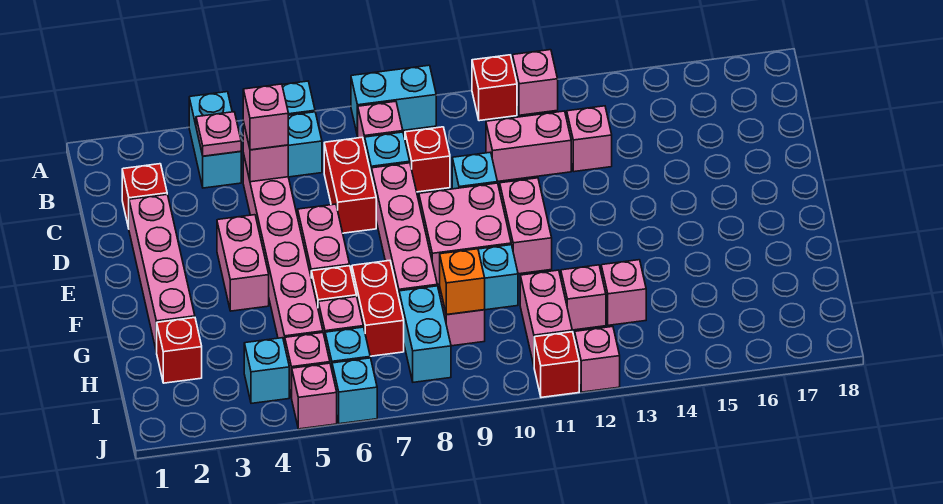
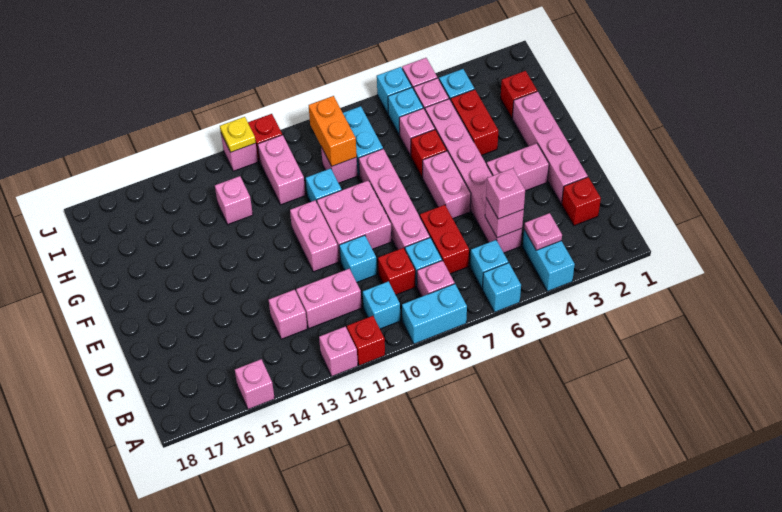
none -> cyan 1x1 brick [363,281,400,329]
pink 1x2 brick [217,215,269,311] -> pink 1x2 brick turned to [487,143,549,191]
red 1x2 brick [352,261,404,356] -> red 1x2 brick moved to [451,89,498,155]
orange 1x1 brick [440,249,485,315] -> orange 1x2 brick [309,96,357,166]
pink 1x1 brick [561,265,606,330] -> pink 1x1 brick moved to [235,359,275,409]
none -> yellow 1x1 plate [220,117,256,152]

